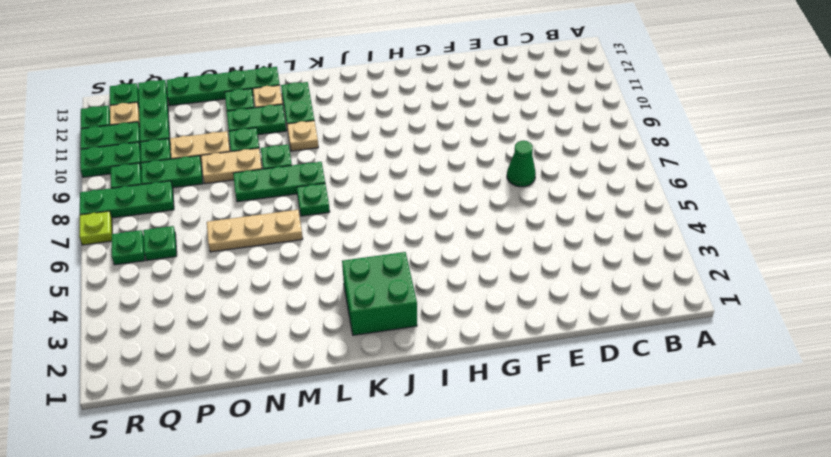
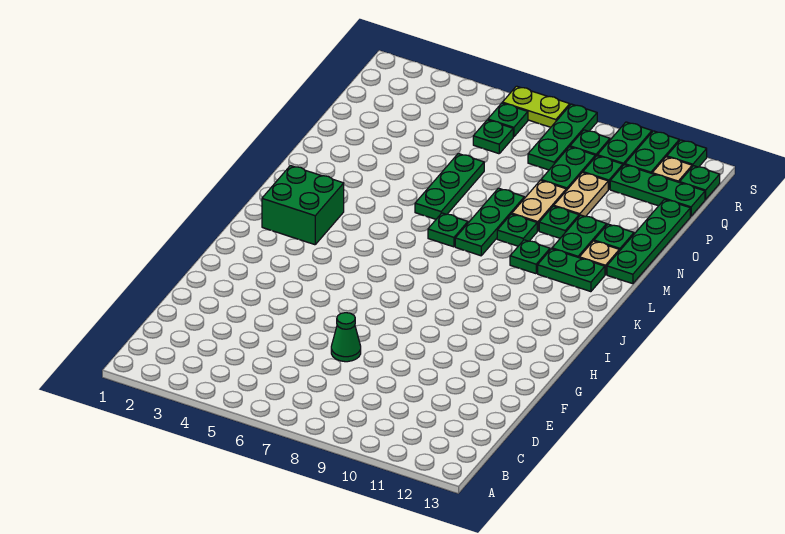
tan 1x1 plate [287,121,318,151] -> green 1x1 plate [510,240,550,274]
tan 1x3 plate [207,210,303,252] -> green 1x3 plate [415,154,484,219]
lime 1x1 plate [79,211,112,245] -> lime 1x2 plate [502,86,570,127]

